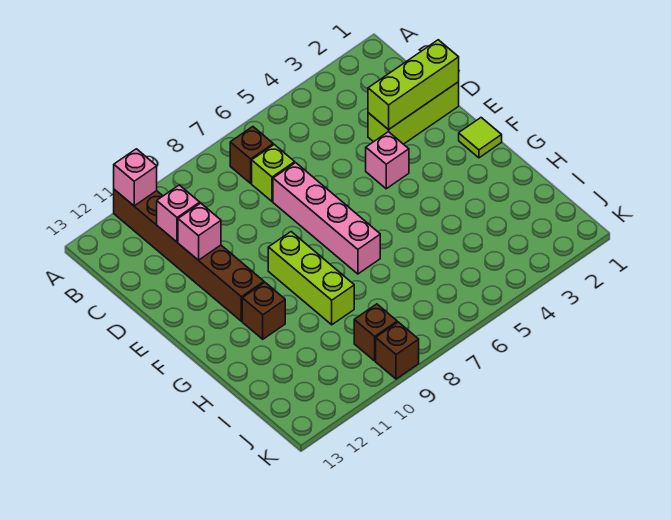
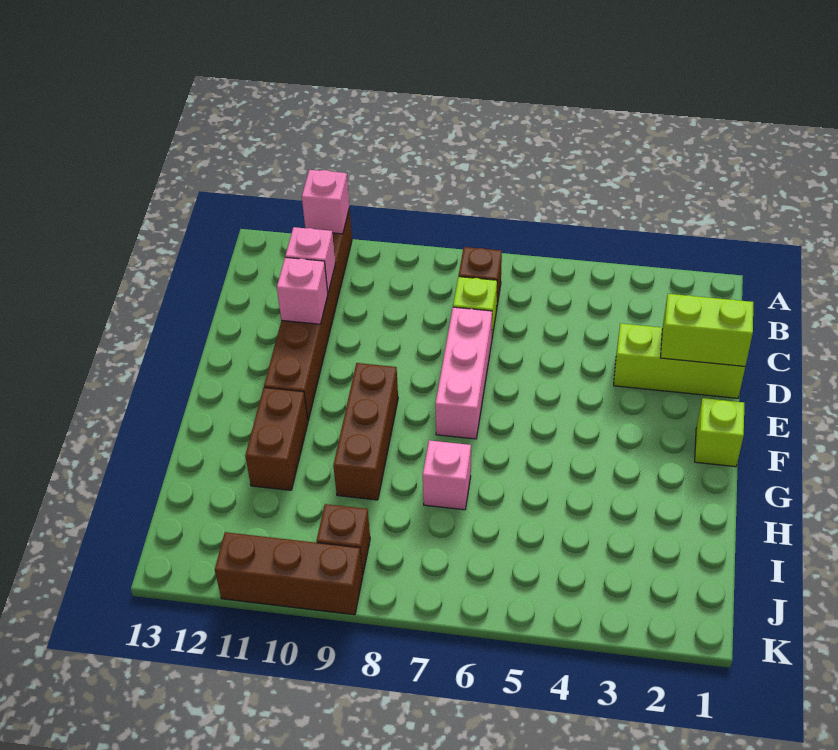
lime 1x3 brick [368,40,459,130] -> lime 1x2 brick [661,294,753,366]
pink 1x4 brick [273,163,380,274] -> pink 1x3 brick [435,307,492,439]
pink 1x1 brick [366,132,409,189] -> pink 1x1 brick moved to [423,440,471,510]
lime 1x1 tile [459,118,502,158] -> lime 1x1 brick [695,398,744,467]
lime 1x3 brick [268,232,354,325] -> brown 1x3 brick [333,363,398,500]
brown 1x1 brick [242,283,285,339] -> brown 1x2 brick [245,388,308,490]
brown 1x1 brick [376,322,419,379] -> brown 1x3 brick [215,532,363,615]

